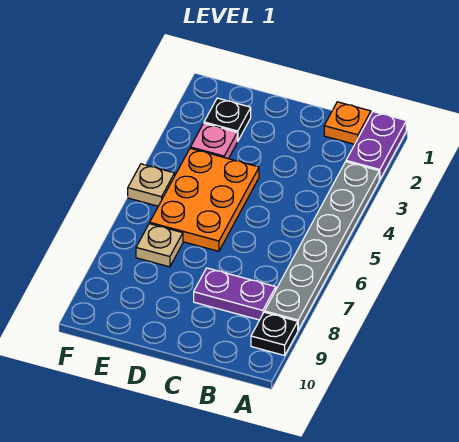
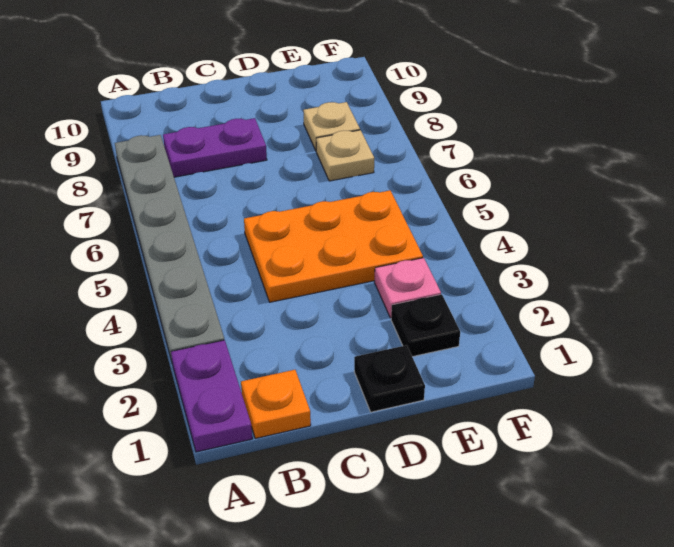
black 1x1 plate [251,312,298,355] -> black 1x1 plate moved to [354,345,425,412]
orange 2x3 plate [150,148,259,251] -> orange 2x3 plate turned to [244,190,423,302]
tan 1x1 plate [128,164,175,206] -> tan 1x1 plate moved to [303,102,360,150]

